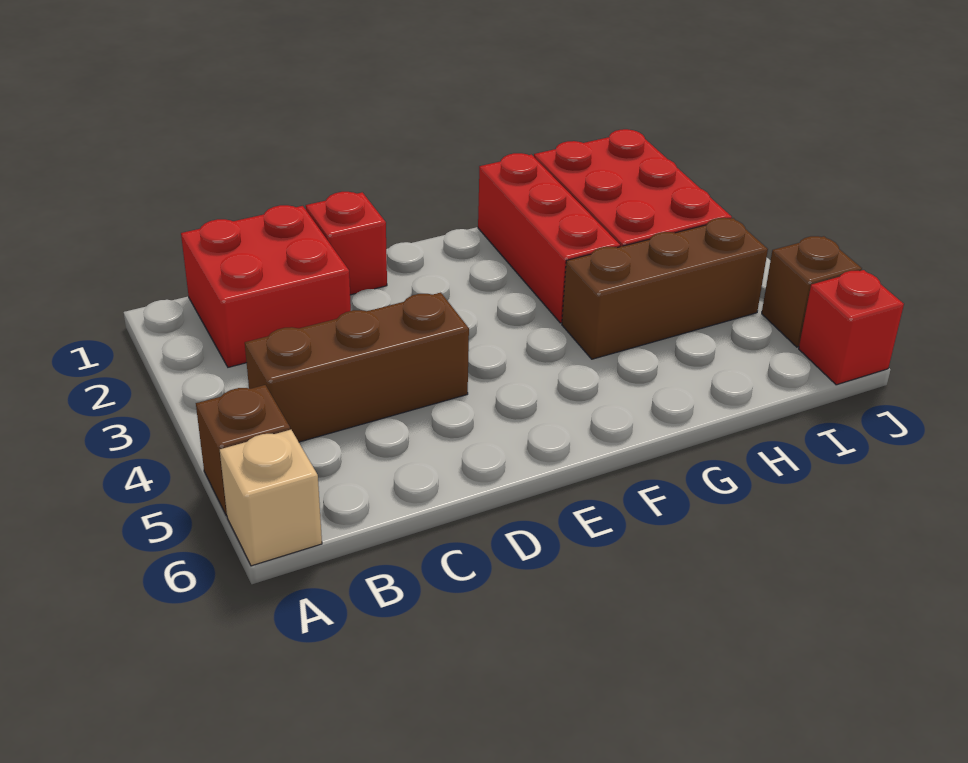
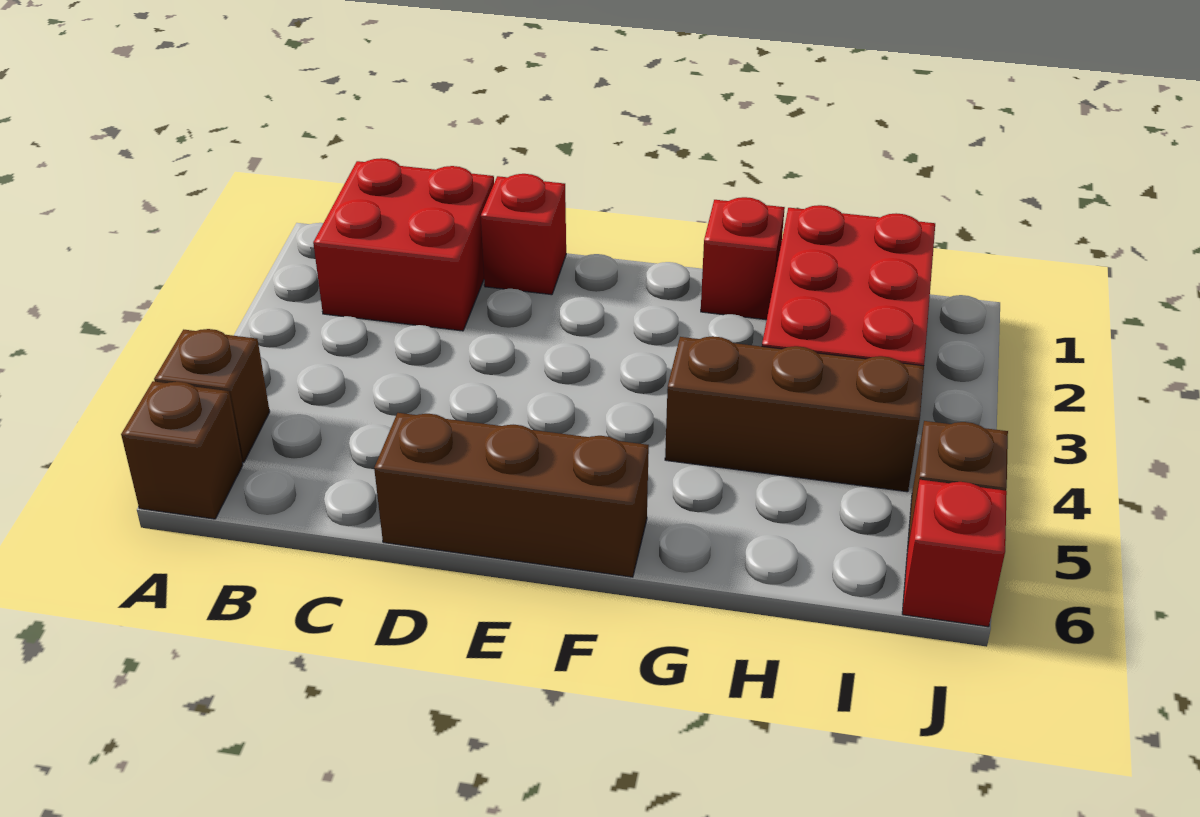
tan 1x1 brick [220,430,322,566] -> brown 1x1 brick [121,381,243,519]
brown 1x3 brick [245,292,469,442] -> brown 1x3 brick moved to [374,413,649,577]
red 1x3 brick [478,153,620,323] -> red 1x1 brick [701,197,785,320]

